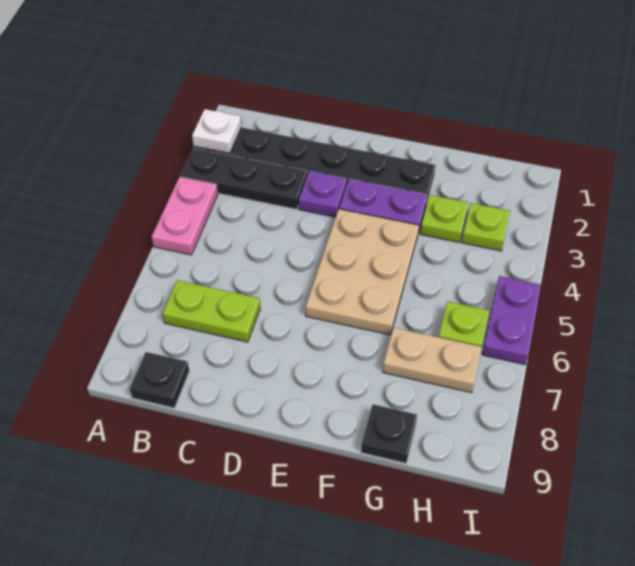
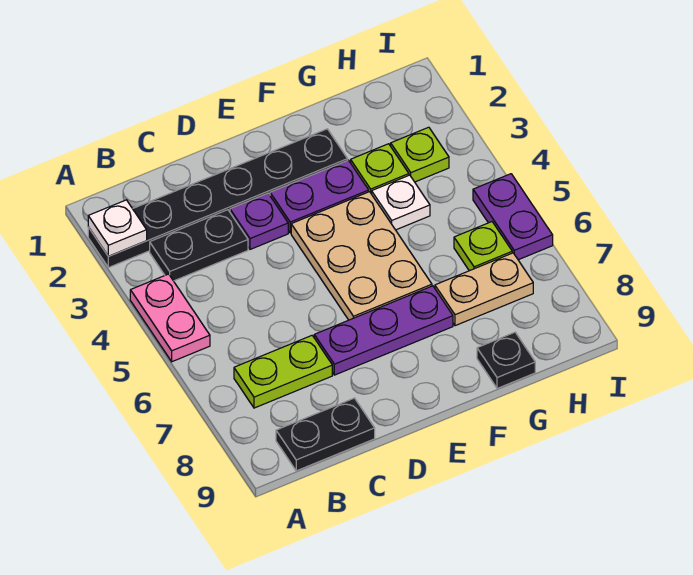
black 1x3 plate [180,148,307,209] -> black 1x2 plate [150,210,248,281]
black 1x1 plate [130,352,189,408] -> black 1x2 plate [276,398,375,471]
none -> purple 1x3 plate [314,286,453,375]
none -> white 1x1 plate [372,175,430,230]

